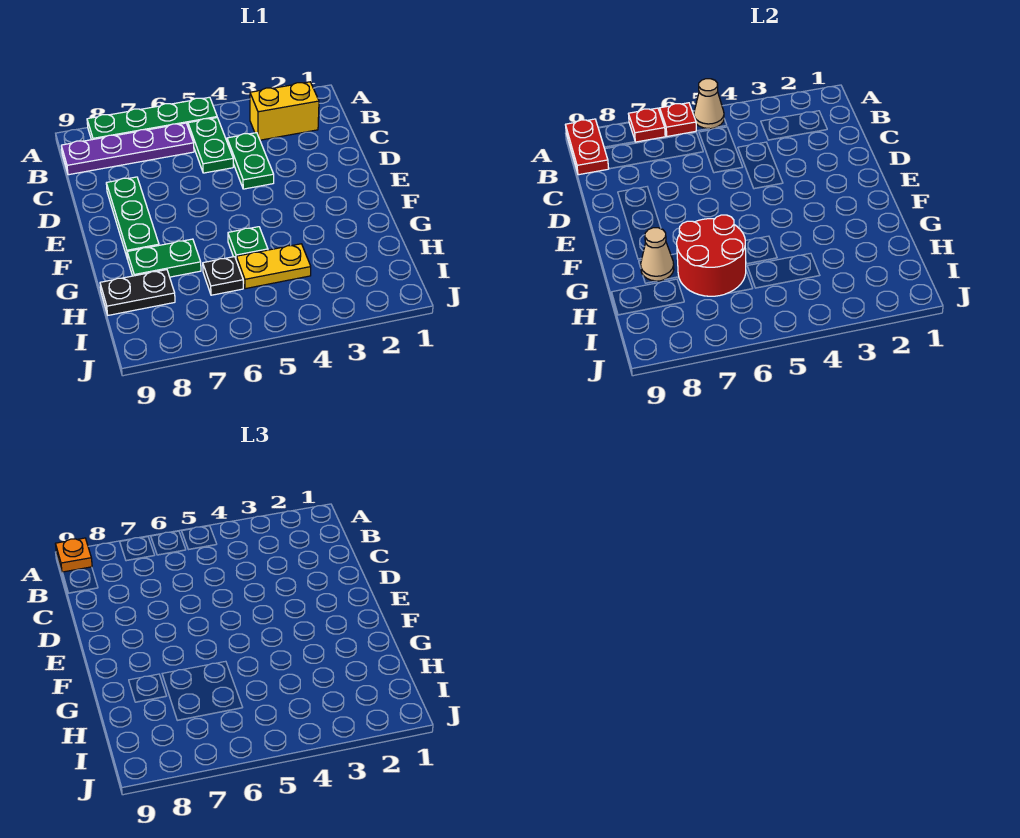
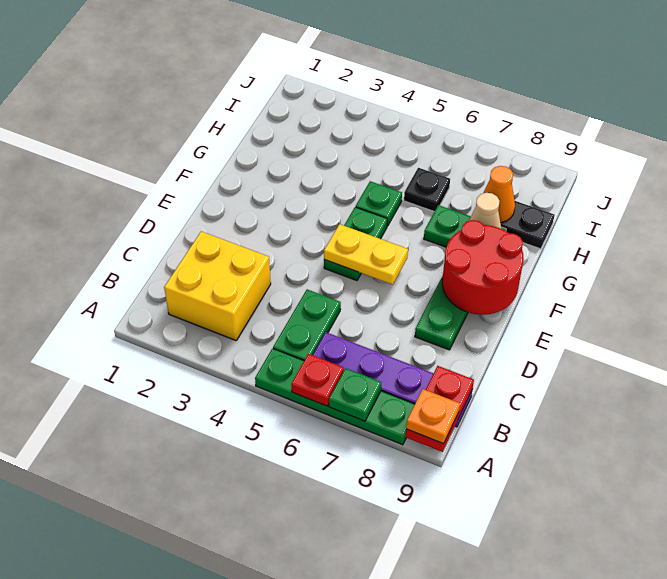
tan 1x1 cone [694,79,724,129] -> none
red 1x1 plate [628,108,665,142] -> green 1x1 plate [329,368,381,421]
yellow 1x2 brick [250,82,319,140] -> yellow 2x2 brick [164,232,271,340]
green 1x2 plate [227,133,274,189] -> green 1x2 plate moved to [324,207,387,281]
red 2x2 round brick [677,215,746,296] -> red 2x2 round brick moved to [442,220,524,315]
yellow 1x2 plate [236,244,311,289] -> yellow 1x2 plate moved to [324,224,408,285]
none -> orange 1x1 cone [484,166,515,222]

